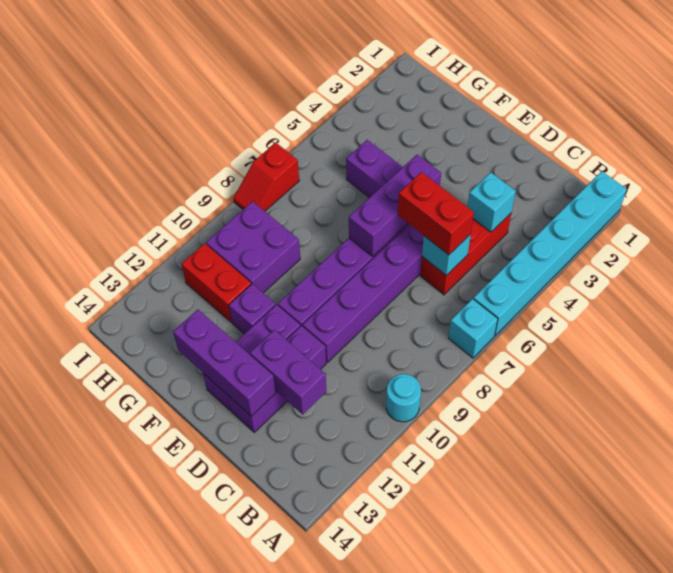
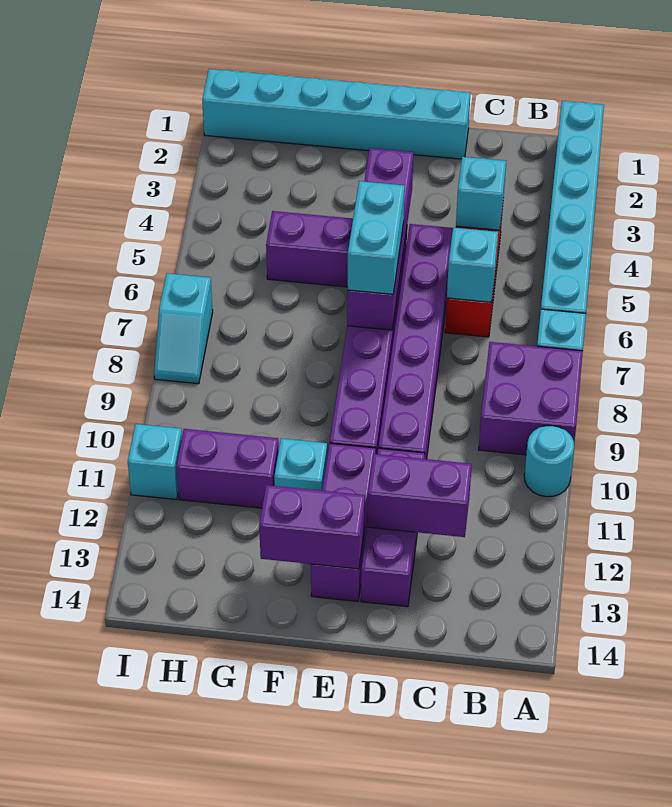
red 1x2 brick [398,172,474,255] -> none
none -> cyan 1x6 brick [202,69,471,159]
purple 1x3 brick [173,310,276,416] -> purple 1x2 brick [259,485,365,569]
purple 1x3 brick [349,155,441,256] -> purple 1x4 brick [347,148,413,330]
none -> cyan 1x2 brick [348,181,405,294]
purple 1x1 brick [229,284,275,334] -> cyan 1x1 brick [274,439,327,491]
purple 2x2 brick [206,202,300,293] -> purple 2x2 brick moved to [479,342,583,455]
red 1x2 brick [181,243,251,322] -> purple 1x2 brick [176,429,279,508]
red 1x2 slope [233,143,299,211] -> cyan 1x2 slope [154,273,213,384]
none -> cyan 1x1 brick [128,424,182,500]

